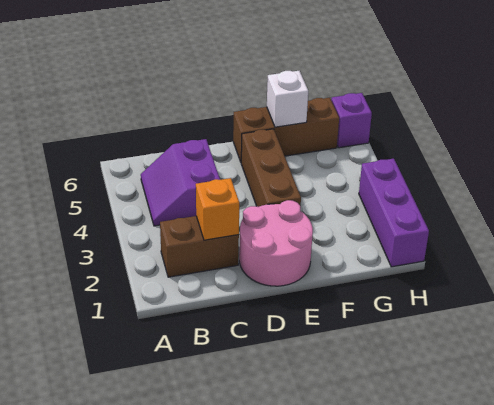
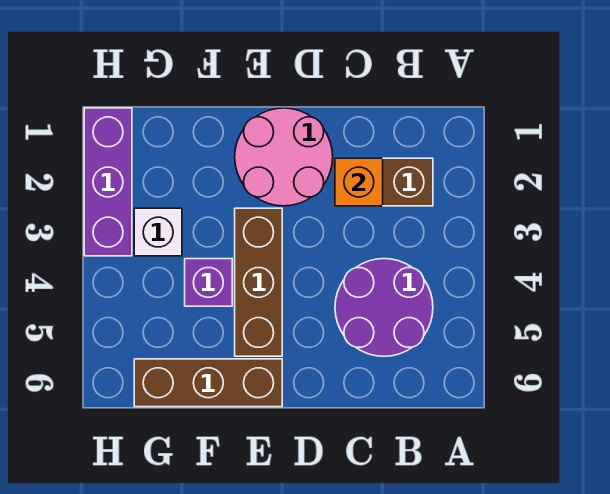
purple 2x2 slope [141,139,220,226] -> purple 2x2 round brick [335,259,433,356]
white 1x1 brick [267,71,308,127] -> white 1x1 brick moved to [134,208,182,256]
purple 1x1 brick [331,93,372,148] -> purple 1x1 brick moved to [185,259,232,306]

